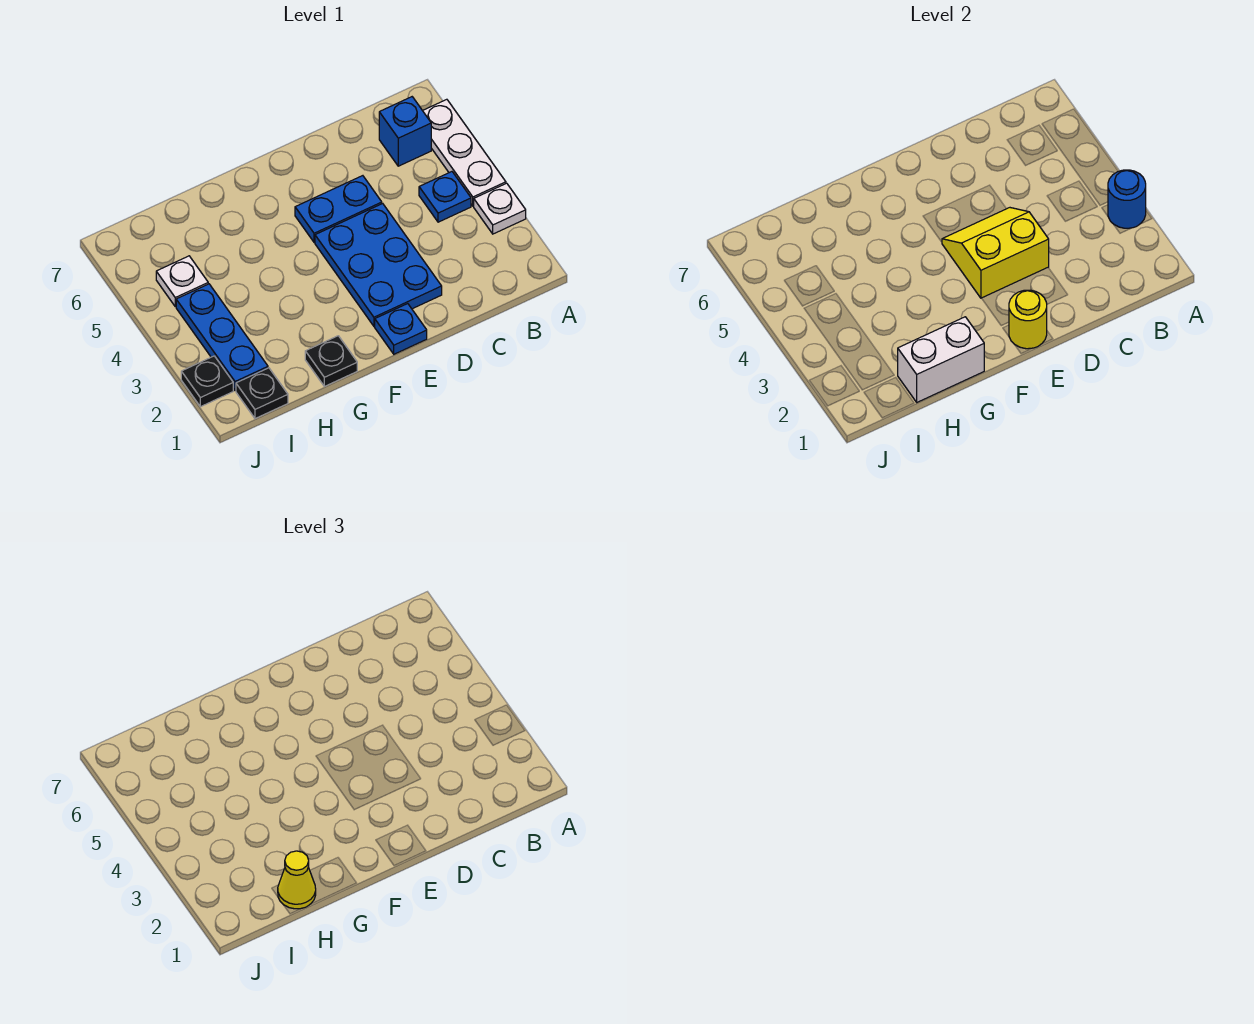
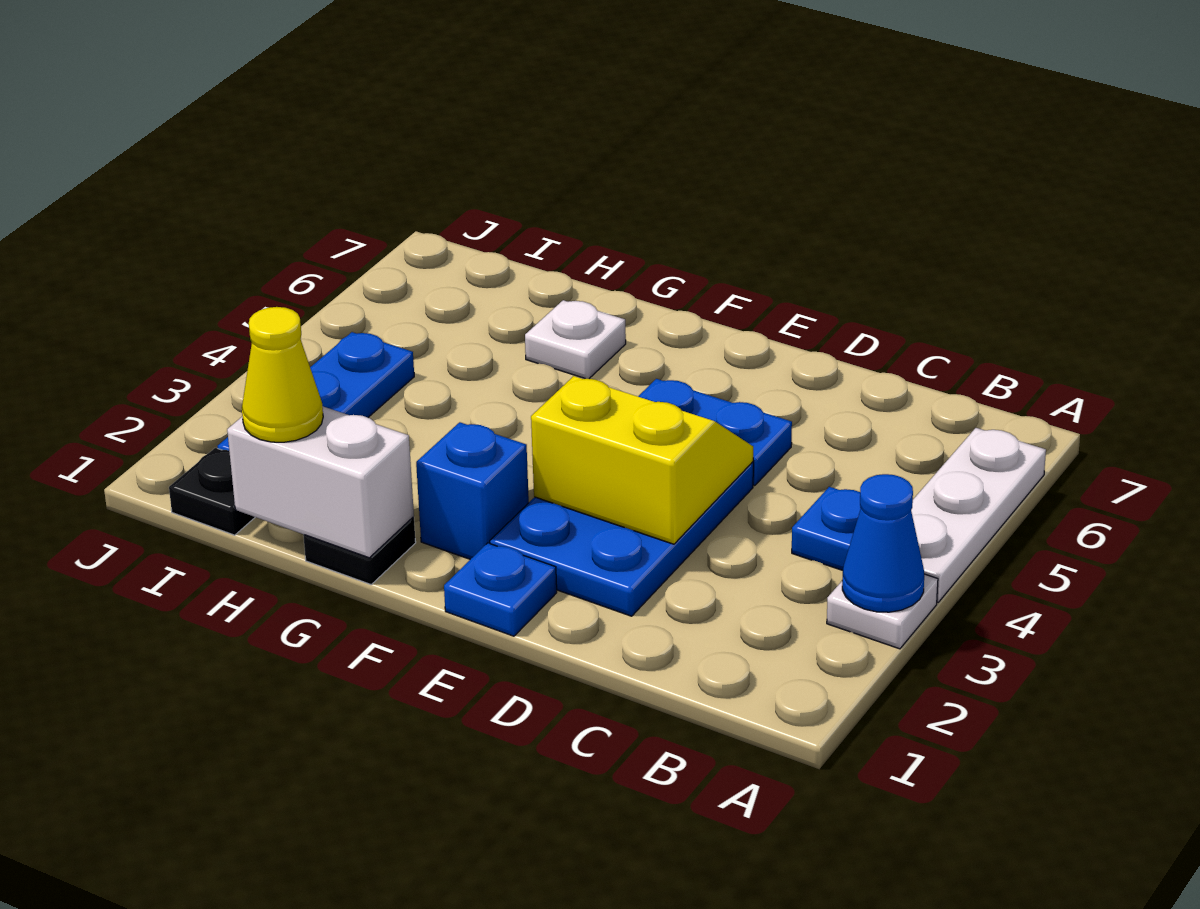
blue 1x1 round brick [1108,170,1146,228] -> blue 1x1 cone [842,474,924,612]
blue 1x1 brick [379,97,431,166] -> blue 1x1 brick moved to [416,422,529,559]
yellow 1x1 round brick [1009,290,1047,349] -> none
white 1x1 plate [156,256,208,307] -> white 1x1 plate moved to [525,300,626,379]
black 1x1 plate [181,356,233,407] -> none

